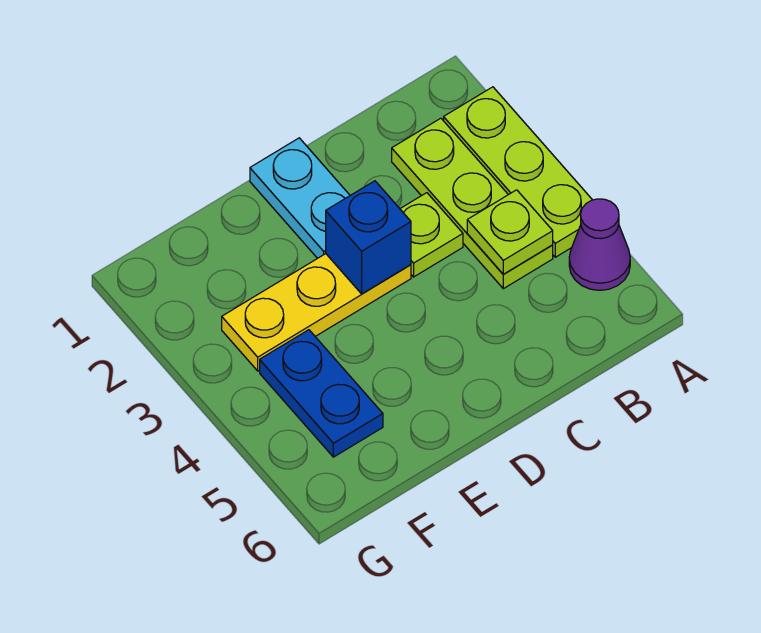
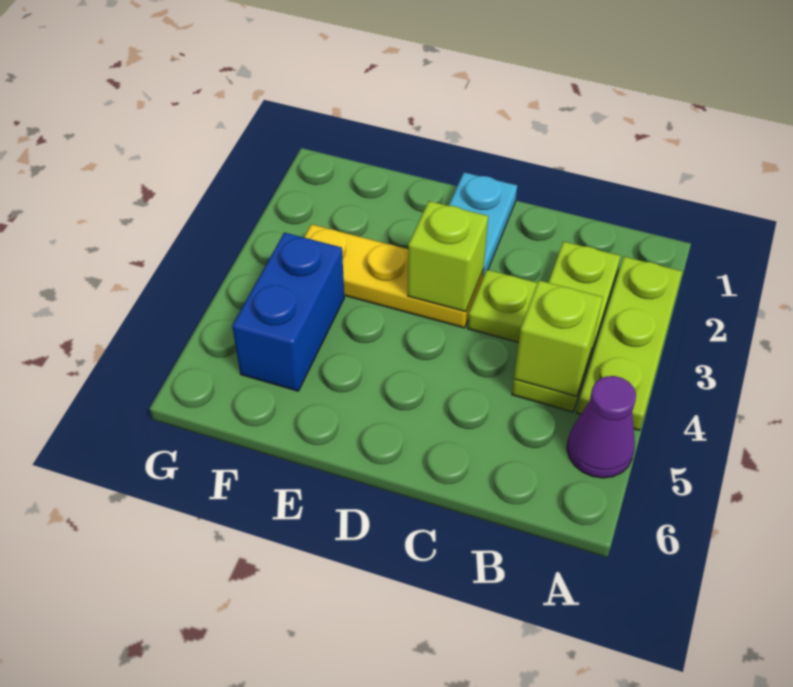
lime 1x1 plate [467,190,553,274] -> lime 1x1 brick [514,280,603,396]
blue 1x1 brick [326,181,411,294] -> lime 1x1 brick [408,201,488,312]
blue 1x2 plate [260,330,383,457] -> blue 1x2 brick [232,232,344,391]

